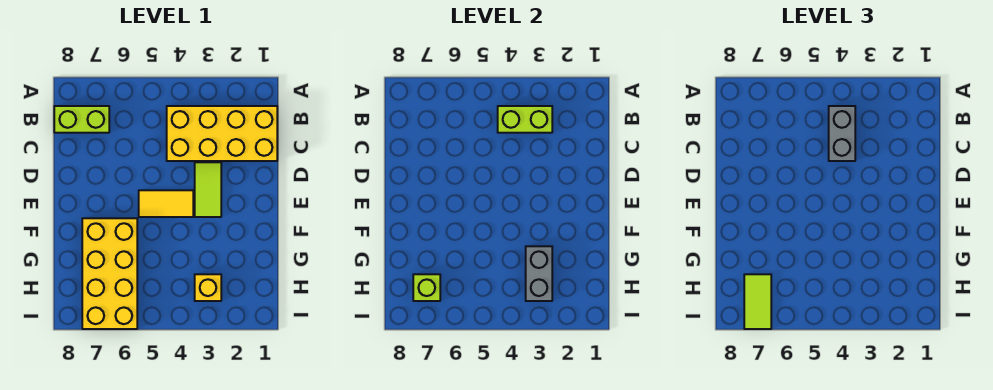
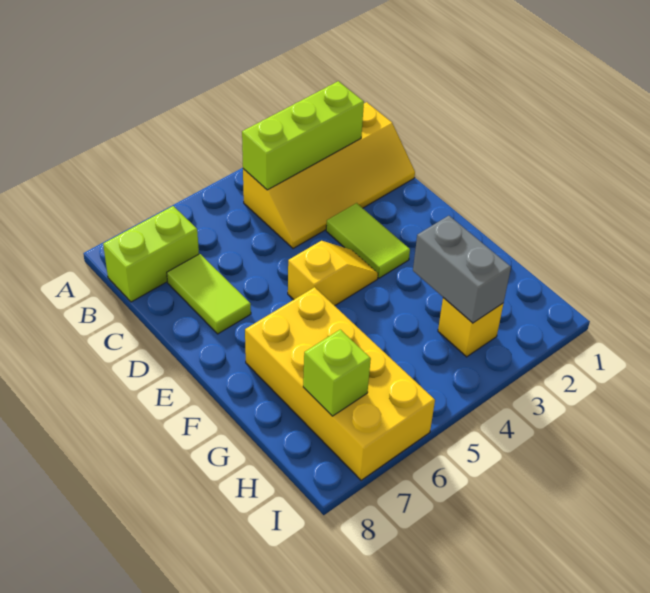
yellow 2x4 brick [167,106,277,161] -> yellow 2x4 slope [243,102,415,249]
lime 1x2 brick [498,106,552,133] -> lime 1x3 brick [242,81,364,190]
grey 1x2 brick [829,106,855,161] -> none
yellow 1x2 tile [139,190,193,217] -> yellow 1x2 slope [288,241,378,306]
lime 1x2 tile [744,274,771,329] -> lime 1x2 tile moved to [167,254,251,334]

